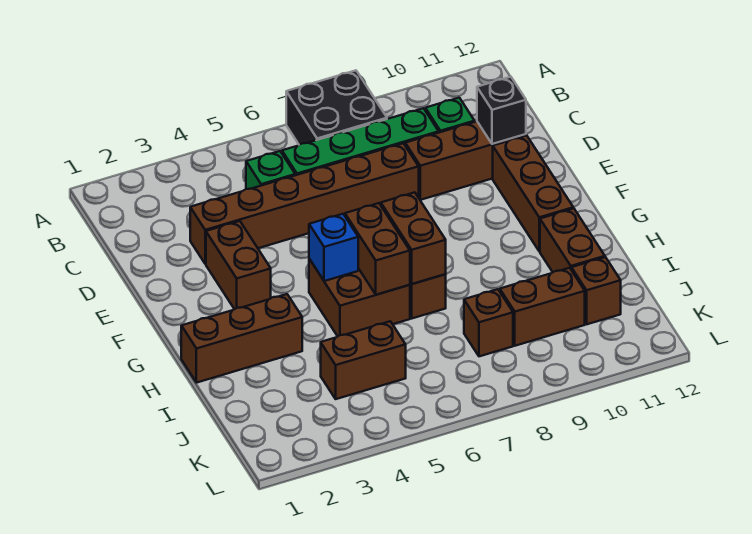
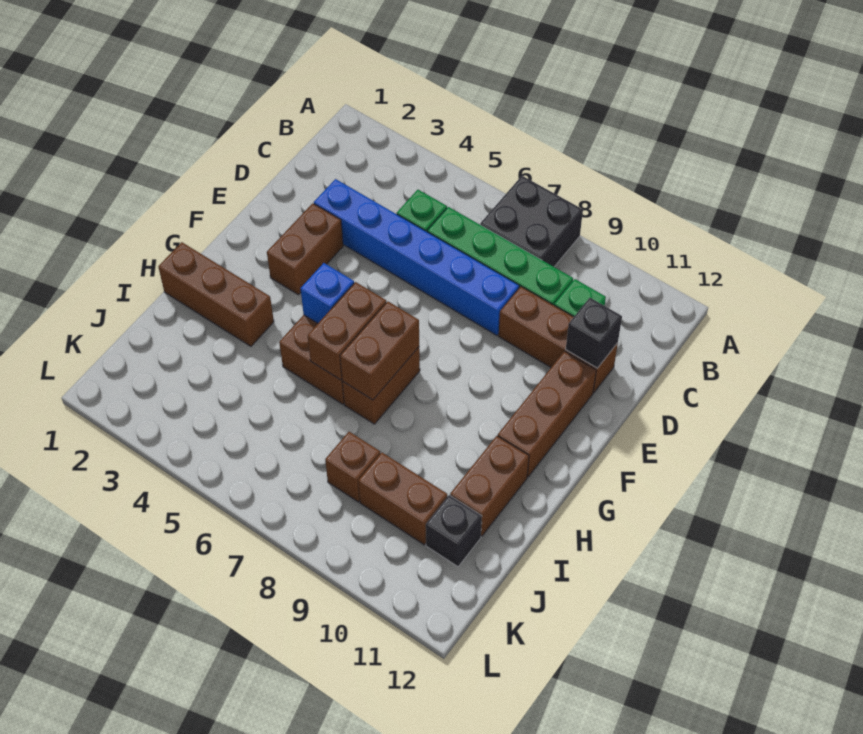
brown 1x6 brick [190,143,419,264] -> blue 1x6 brick [314,179,519,335]
brown 1x2 brick [321,321,406,399] -> none
brown 1x1 brick [572,257,621,324] -> black 1x1 brick [426,495,482,566]

